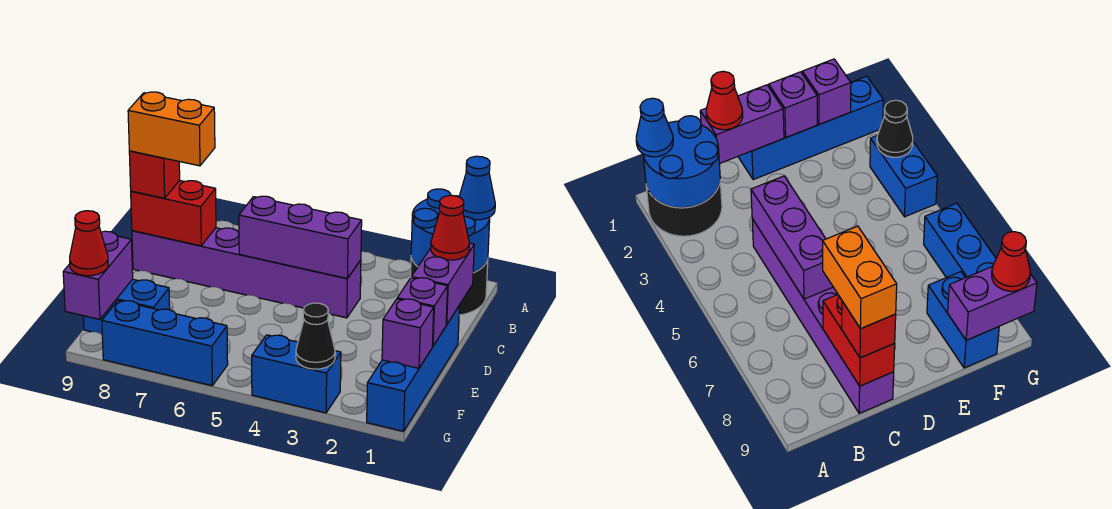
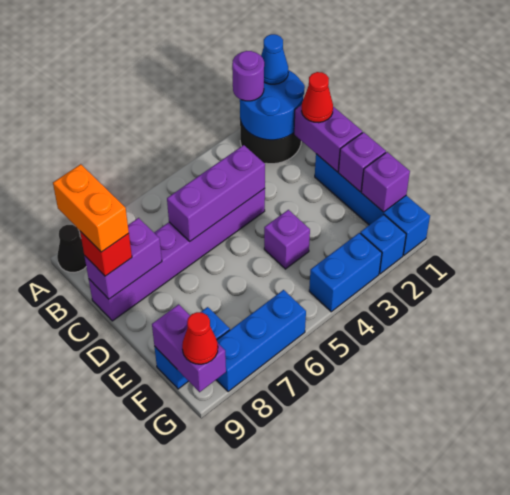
none -> purple 1x1 round brick [232,51,264,101]
red 1x2 brick [131,180,216,246] -> purple 1x2 brick [84,218,162,299]
orange 1x2 brick [128,92,215,166] -> orange 1x2 brick turned to [53,164,129,252]
none -> purple 1x1 brick [264,210,310,269]
none -> blue 1x1 brick [360,215,406,274]
black 1x1 cone [296,303,335,369] -> black 1x1 cone moved to [57,225,86,272]

